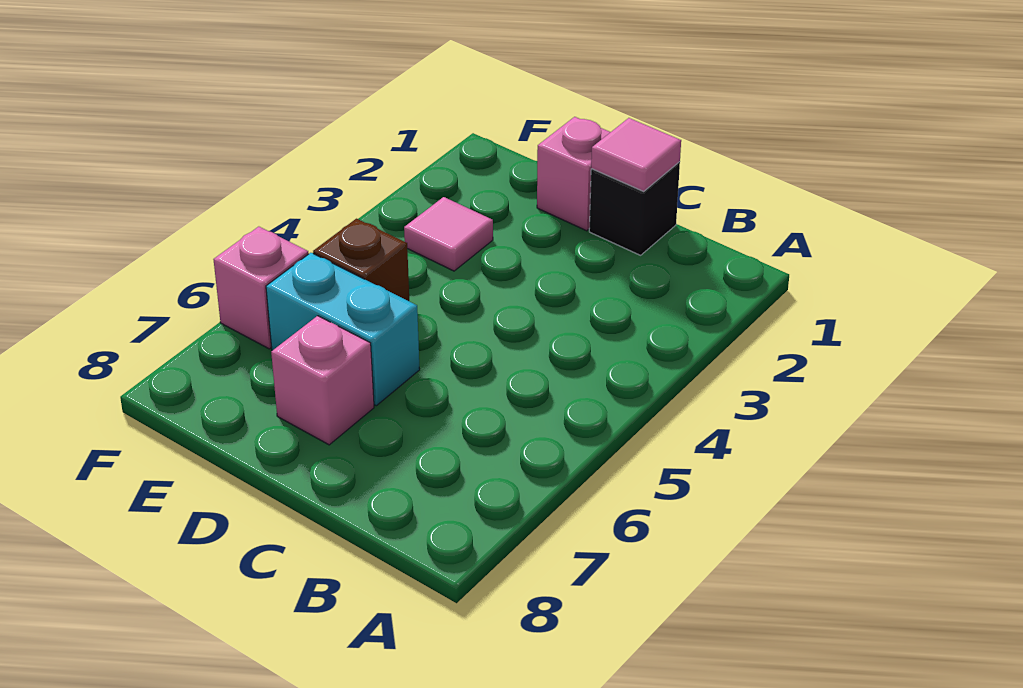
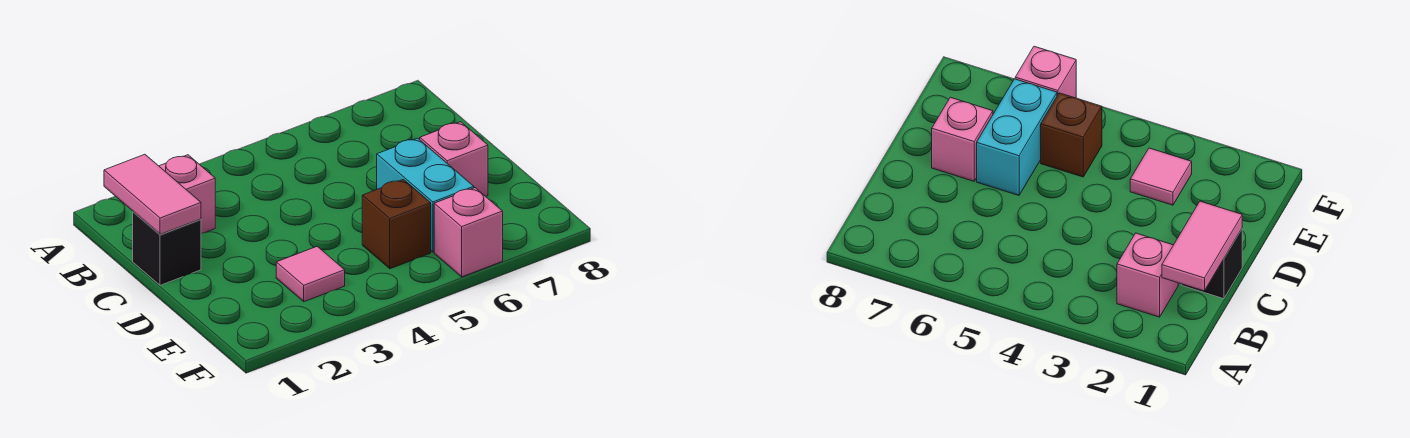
pink 1x1 tile [591,118,681,191] -> pink 1x2 tile [104,154,201,234]
pink 1x1 brick [537,117,610,231] -> pink 1x1 brick moved to [159,155,215,233]

